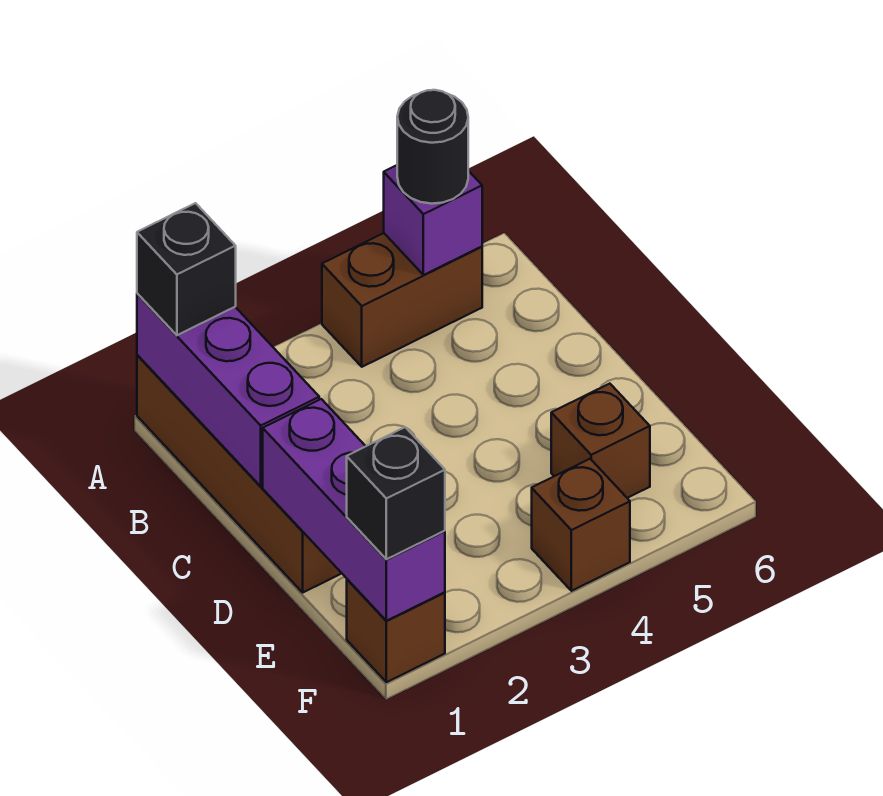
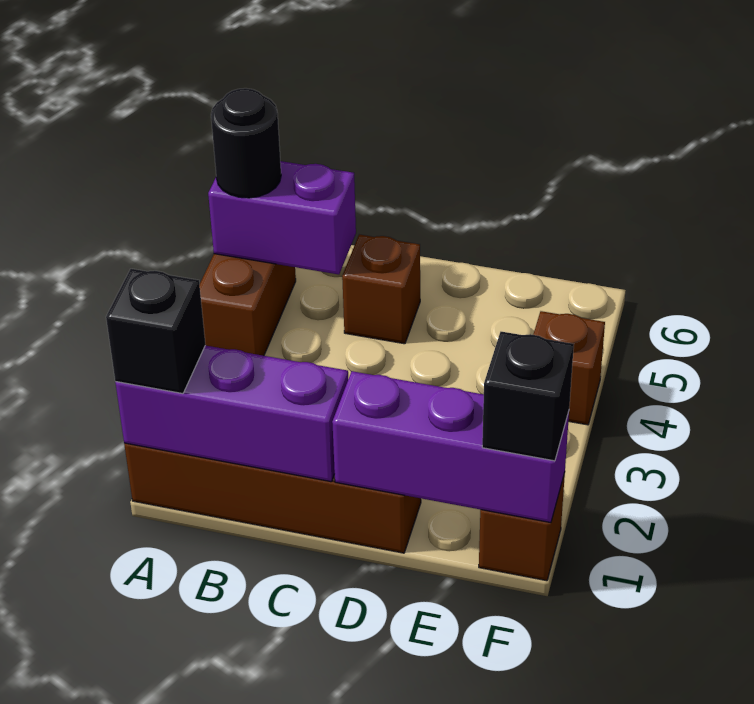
purple 1x1 brick [384,165,482,275] -> purple 1x2 brick [208,161,356,274]
brown 1x1 brick [551,384,650,498] -> brown 1x1 brick moved to [342,235,420,344]

